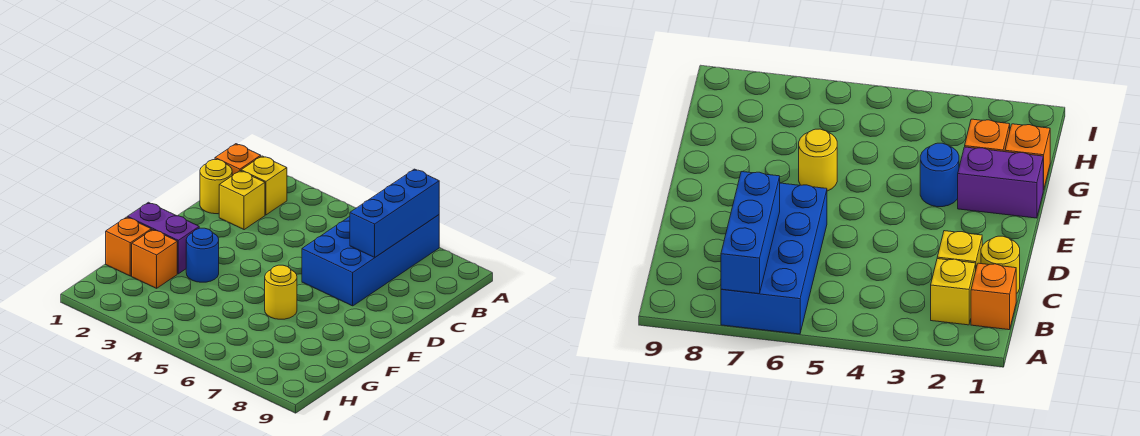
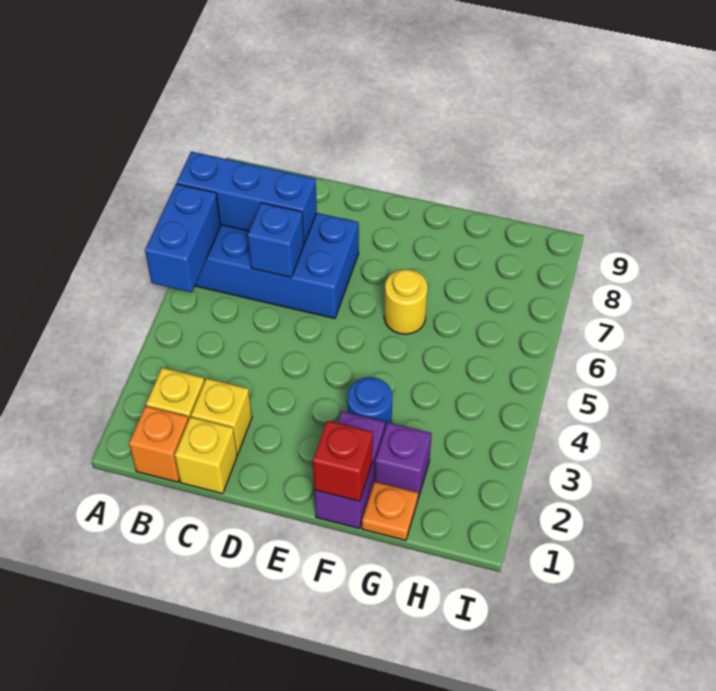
none -> blue 1x2 brick [145,184,220,292]
yellow 1x1 round brick [200,159,232,214] -> yellow 1x1 brick [175,417,237,494]
none -> blue 1x1 brick [248,203,304,277]
none -> red 1x1 brick [313,421,373,501]
orange 1x1 brick [106,217,151,276] -> orange 1x1 plate [362,482,418,540]
orange 1x1 brick [132,230,177,288] -> purple 1x1 brick [375,423,432,498]

